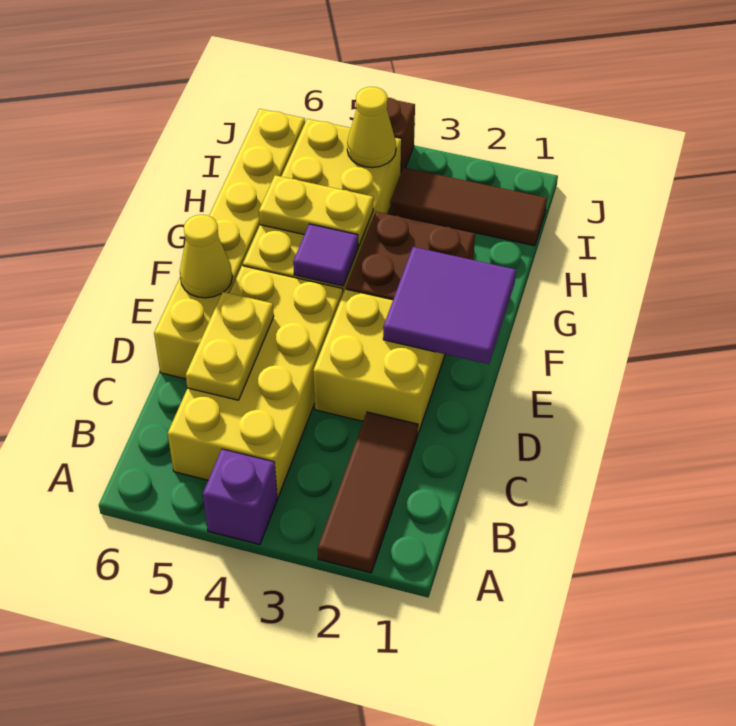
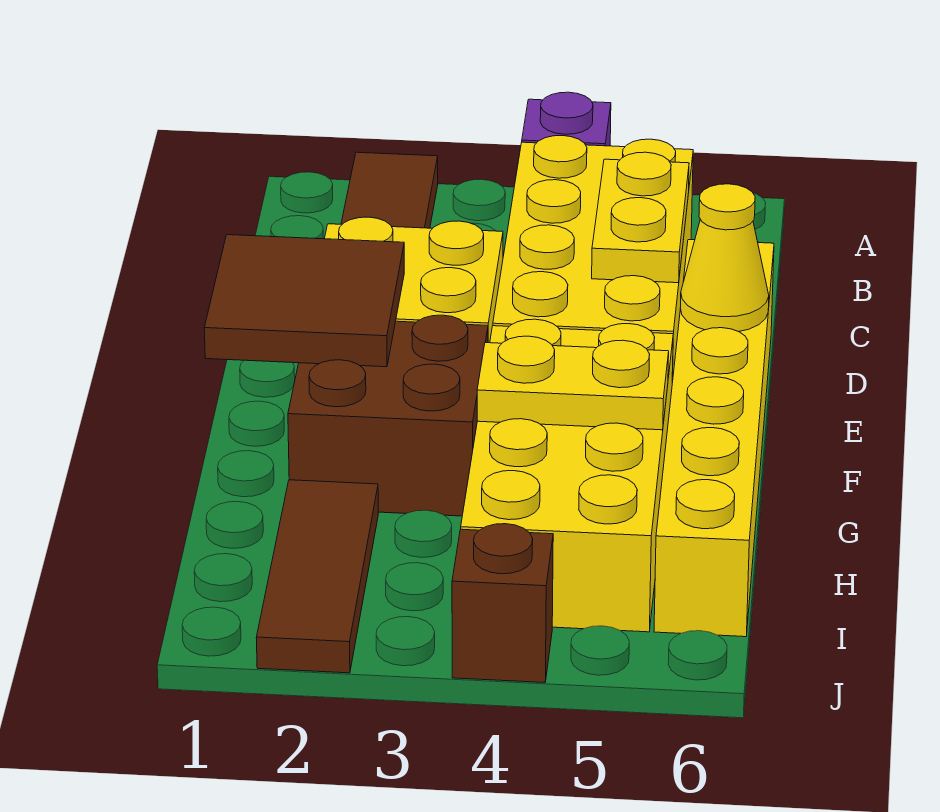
purple 2x2 tile [383,247,516,364] -> brown 2x2 tile [204,235,404,367]
purple 1x1 tile [293,224,358,286] -> none
brown 1x3 tile [390,167,547,246] -> brown 1x3 tile turned to [256,480,378,673]
yellow 1x1 cone [347,87,396,168] -> none

